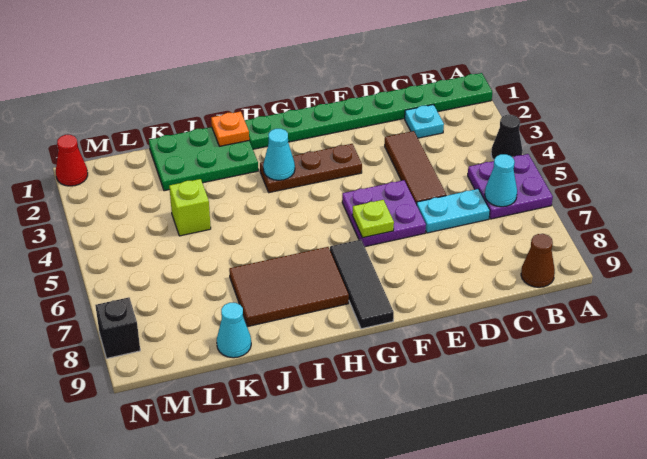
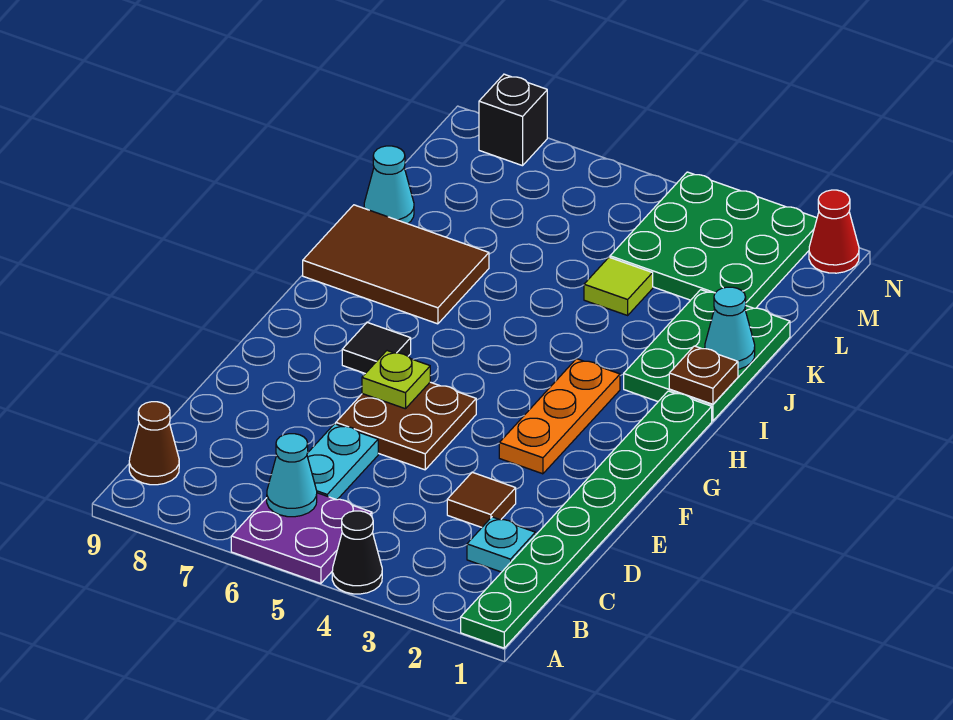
brown 1x3 tile [385,131,446,205] -> brown 1x1 tile [447,472,516,527]
purple 2x2 plate [342,180,426,247] -> brown 2x2 plate [336,382,476,470]
brown 1x3 plate [260,144,362,193] -> orange 1x3 plate [499,359,620,474]
black 1x3 tile [330,240,394,329] -> black 1x1 tile [342,322,411,373]
cyan 1x1 cone [263,129,295,180] -> cyan 1x1 cone moved to [705,287,755,369]
brown 2x3 tile [229,247,349,326] -> brown 2x3 tile turned to [303,205,489,324]
orange 1x1 plate [211,111,249,146] -> brown 1x1 plate [669,346,738,404]
lime 1x1 brick [169,179,211,236] -> lime 1x1 tile [584,257,653,315]
none -> green 3x3 plate [610,172,817,308]

